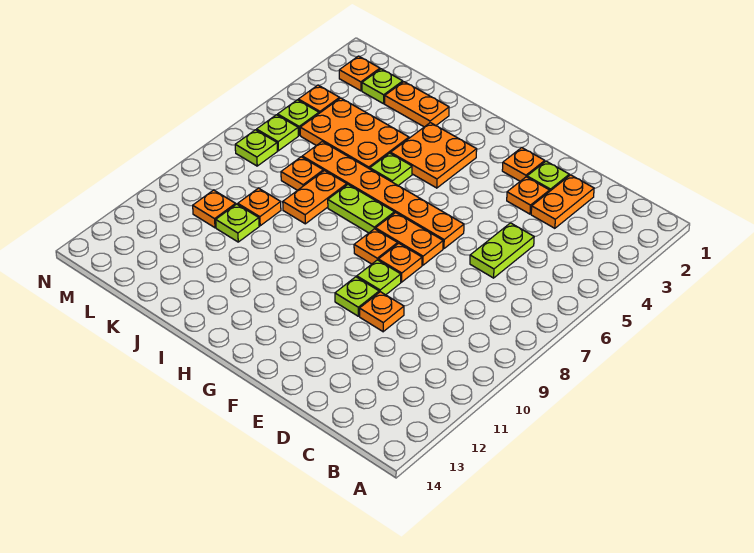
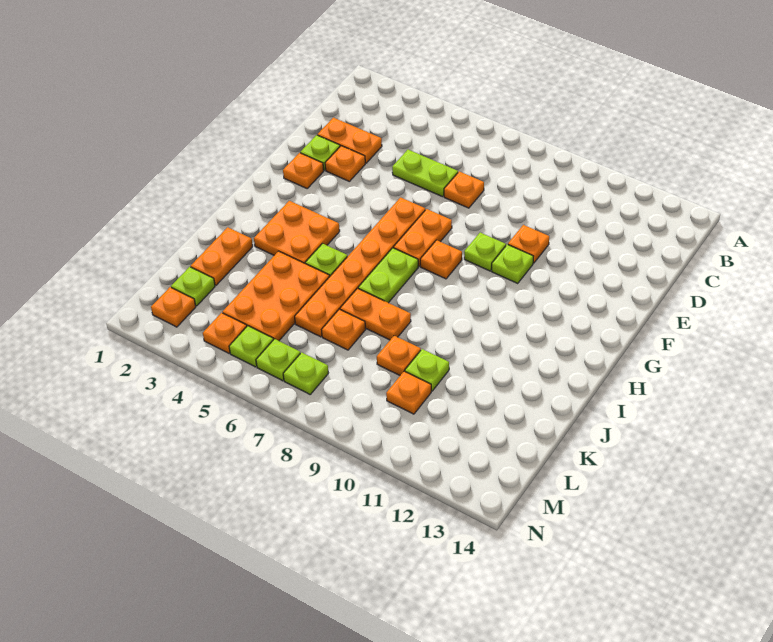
orange 1x1 plate [378,243,422,282] -> orange 1x1 plate moved to [444,171,484,208]

